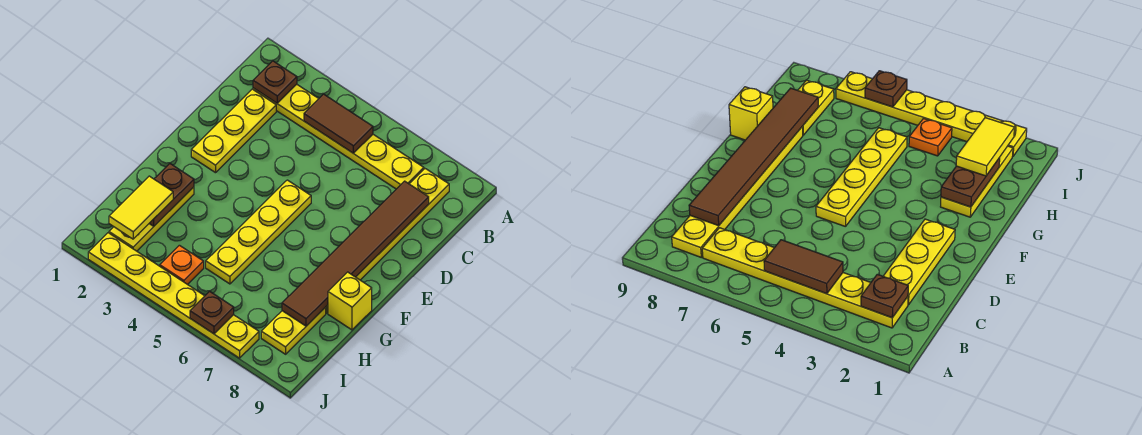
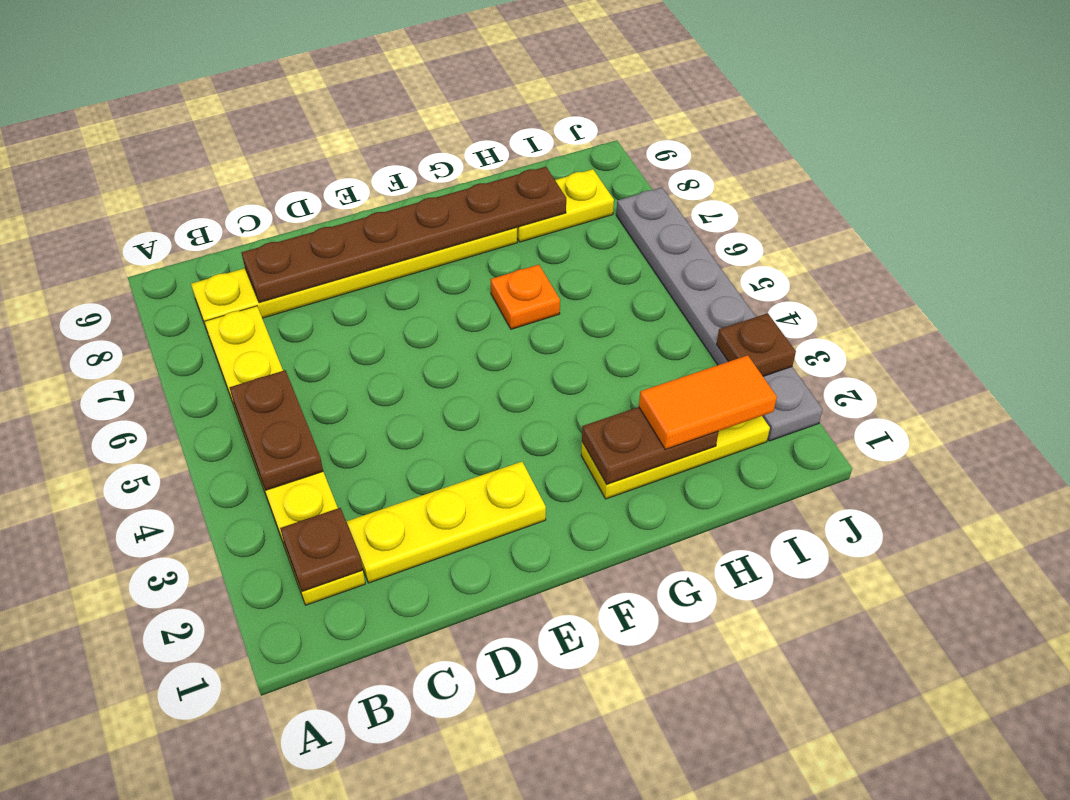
brown 1x2 tile [304,94,373,153] -> brown 1x2 plate [230,370,323,490]
brown 1x6 tile [282,181,429,326] -> brown 1x6 plate [241,167,566,303]
yellow 1x4 plate [206,180,311,284] -> none
yellow 1x1 brick [328,272,372,330] -> none
yellow 1x2 tile [109,176,173,239] -> orange 1x2 tile [639,355,777,449]
orange 1x1 plate [160,245,204,285] -> orange 1x1 plate moved to [491,265,560,329]
yellow 1x6 plate [88,233,259,358] -> grey 1x6 plate [616,187,823,441]
brown 1x1 plate [190,291,234,334] -> brown 1x1 plate moved to [717,313,796,376]

